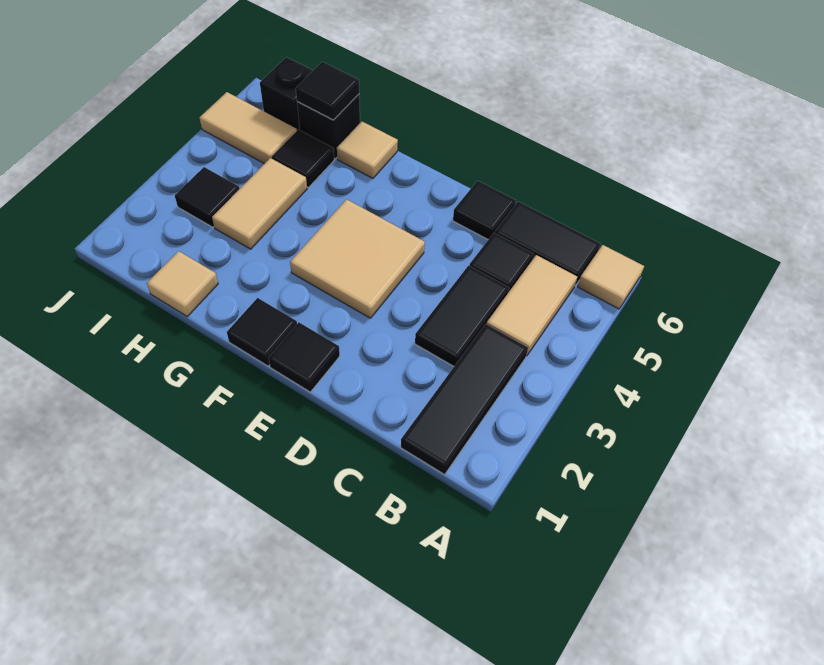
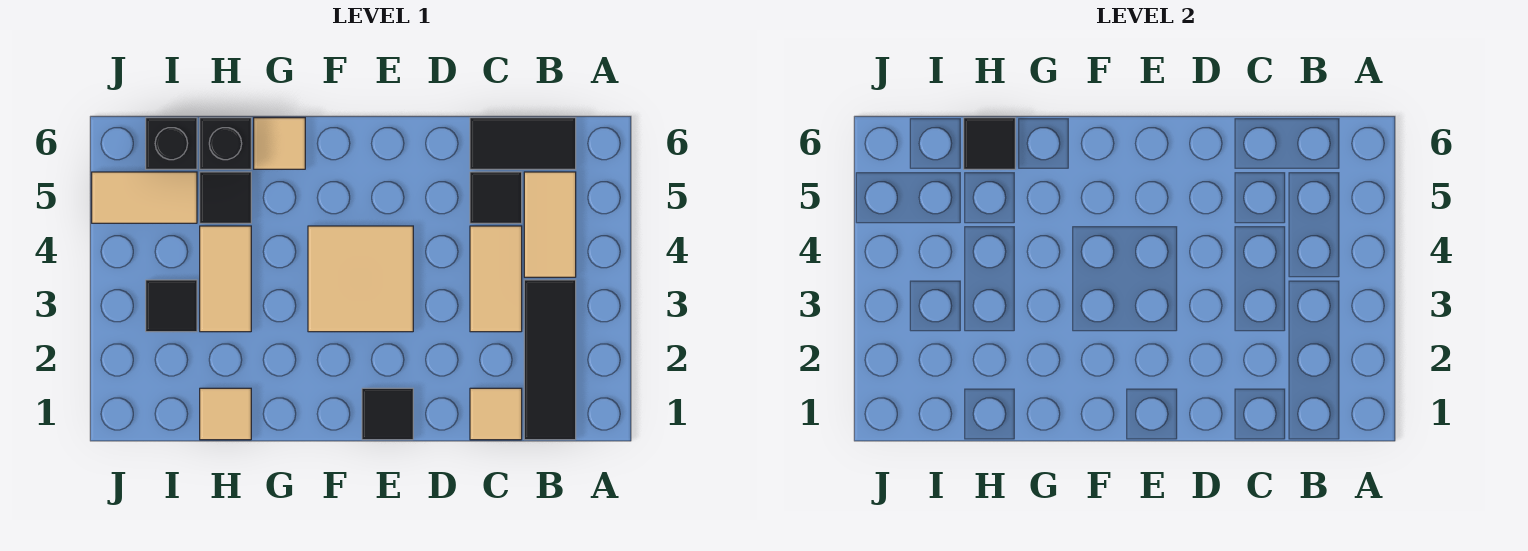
tan 1x1 tile [578,245,644,309] -> tan 1x1 tile moved to [470,388,522,440]
black 1x2 tile [415,265,509,366] -> tan 1x2 tile [470,226,522,332]
black 1x1 tile [453,181,516,240] -> none
black 1x1 tile [227,298,297,366] -> none

